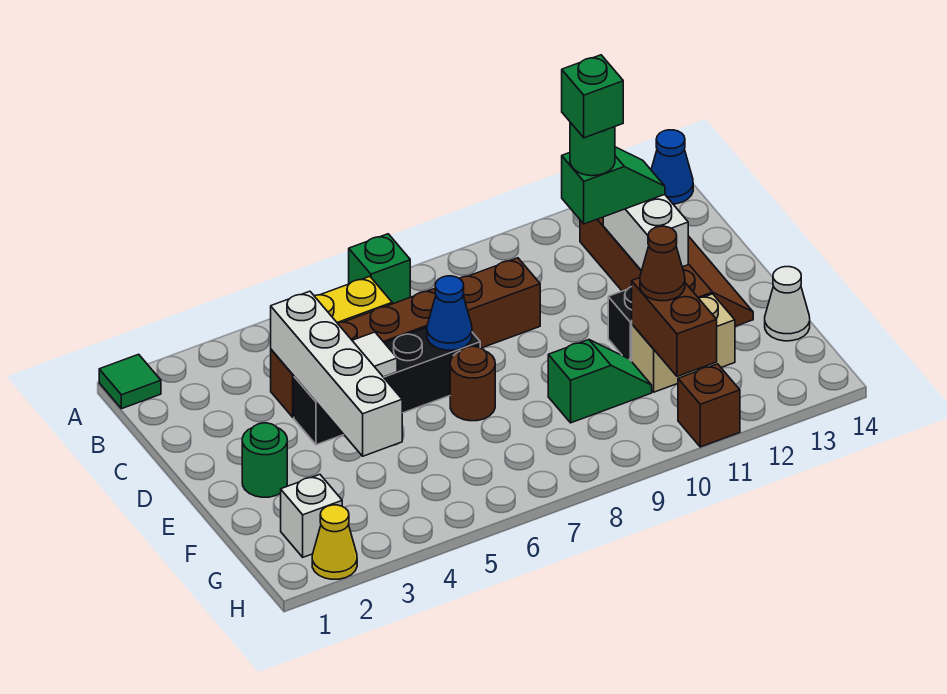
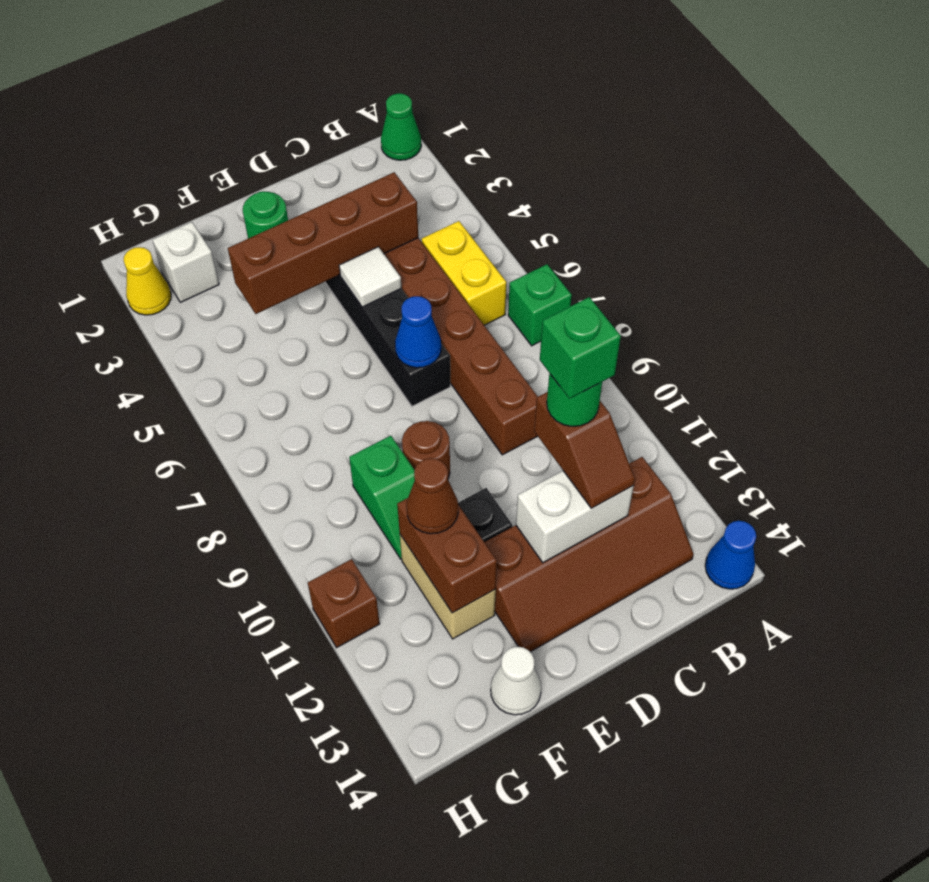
green 1x1 tile [99,354,161,409] -> green 1x1 cone [381,93,421,160]
white 1x4 brick [271,291,402,456] -> brown 1x4 brick [228,172,418,314]
green 1x2 slope [562,147,665,224] -> brown 1x2 slope [534,392,635,508]
brown 1x1 round brick [450,346,495,421] -> brown 1x1 round brick moved to [402,421,450,478]
brown 1x2 brick [632,278,717,376] -> brown 1x2 brick turned to [397,498,497,613]

